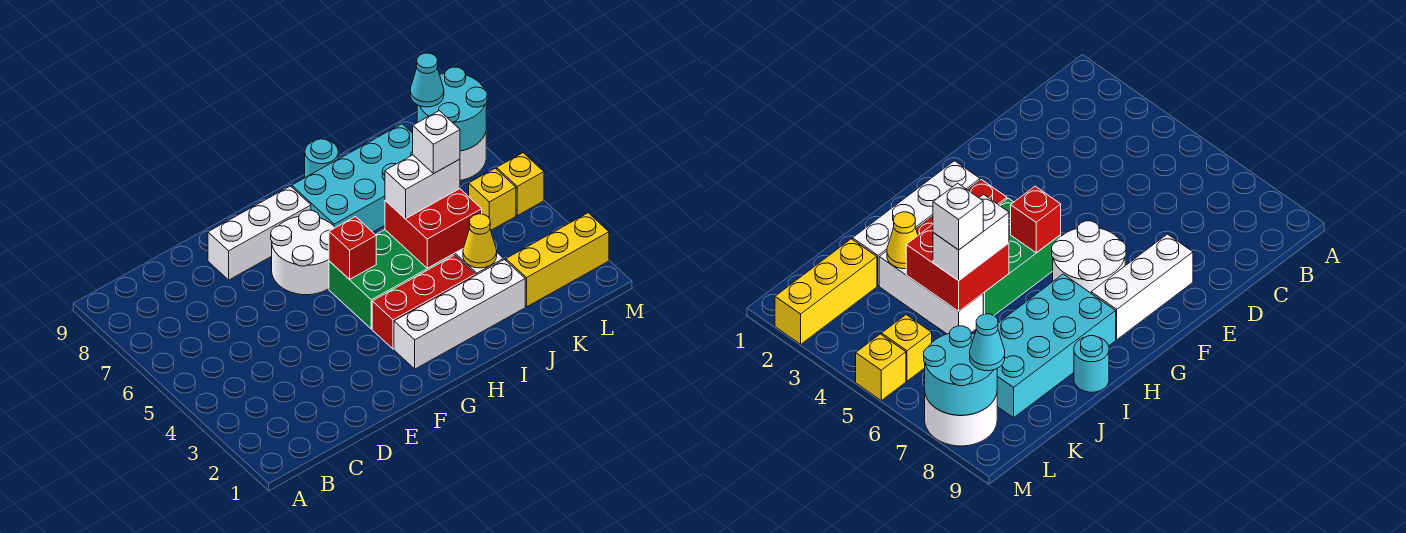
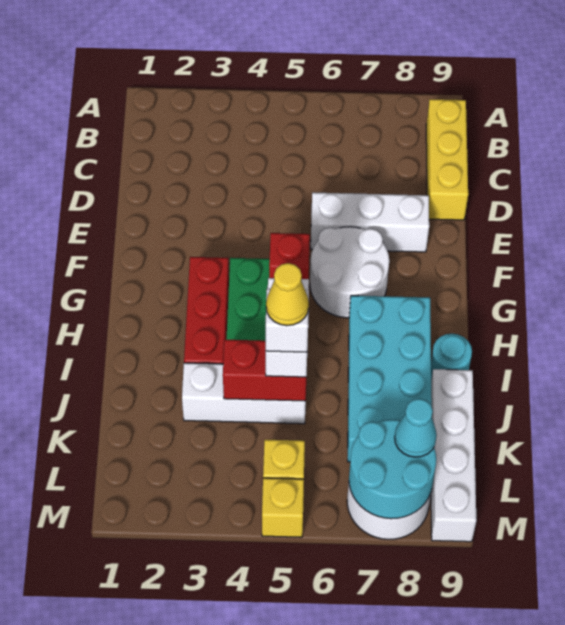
white 1x3 brick [208,186,311,280] -> white 1x3 brick turned to [311,193,429,252]
white 1x4 brick [394,260,525,369] -> white 1x4 brick moved to [431,369,476,542]
red 2x2 brick [385,189,482,268] -> red 1x2 brick [223,340,306,401]
yellow 1x1 cone [463,214,497,268] -> yellow 1x1 cone moved to [266,263,309,326]
yellow 1x3 brick [506,213,609,307] -> yellow 1x3 brick moved to [426,99,468,220]

